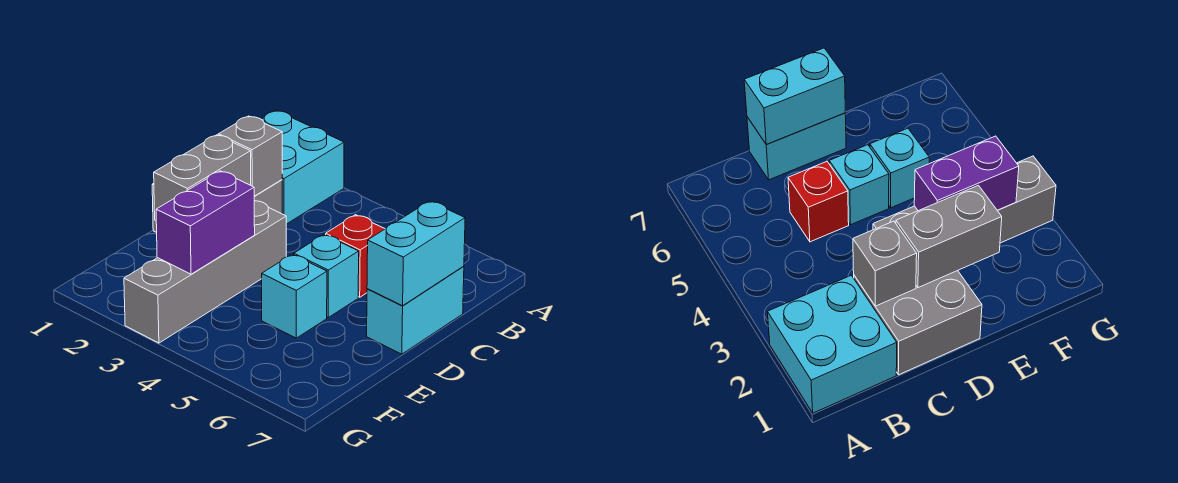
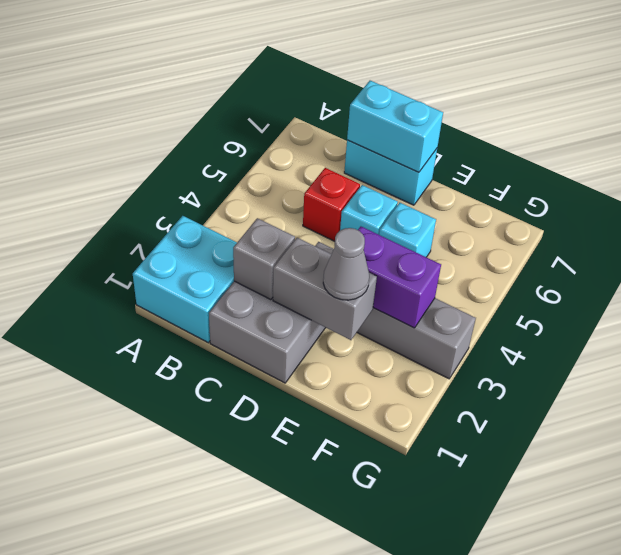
none -> grey 1x1 cone [323,228,369,300]

